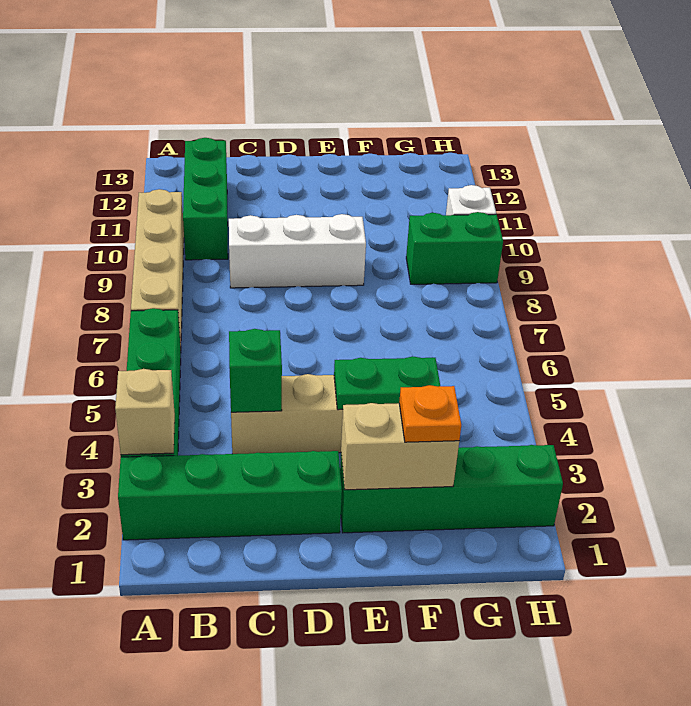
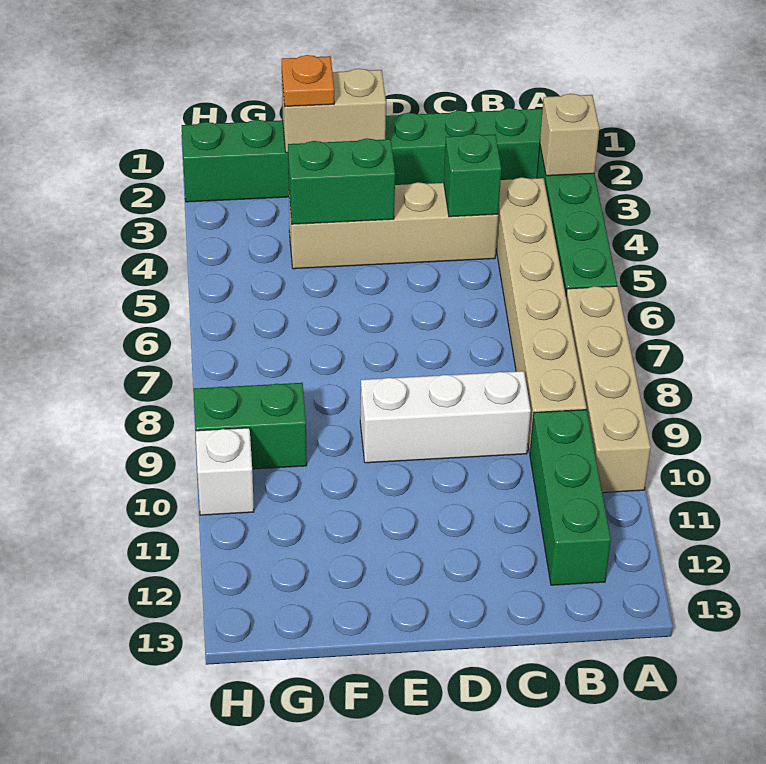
none -> tan 1x6 brick [496,177,586,453]
green 1x2 plate [334,356,440,410] -> green 1x2 brick [288,138,395,224]

